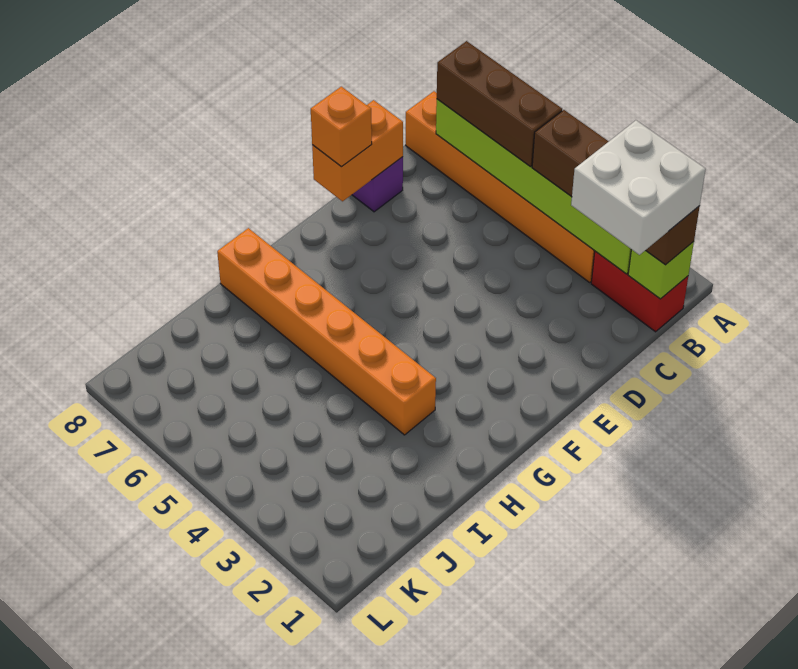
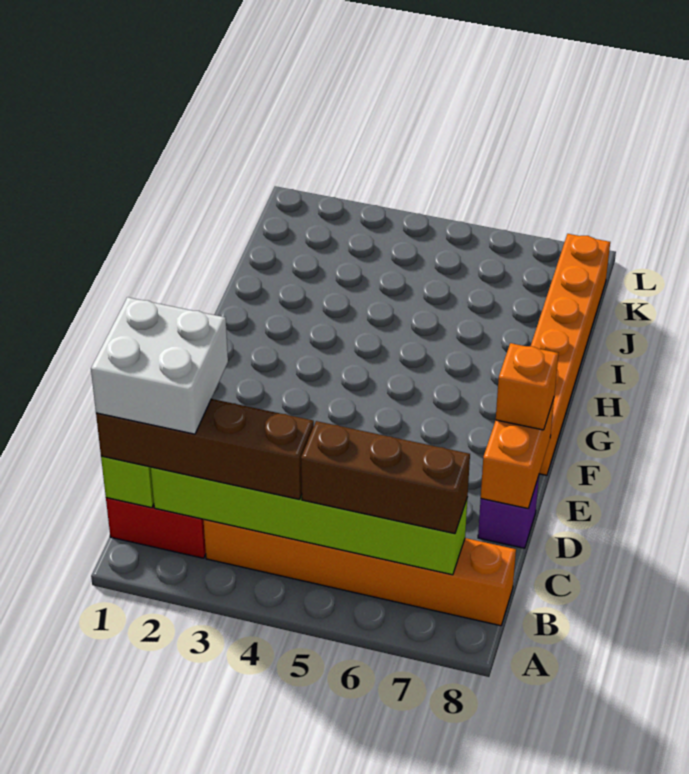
orange 1x6 brick [217,228,436,435] -> orange 1x6 brick turned to [531,234,610,475]

